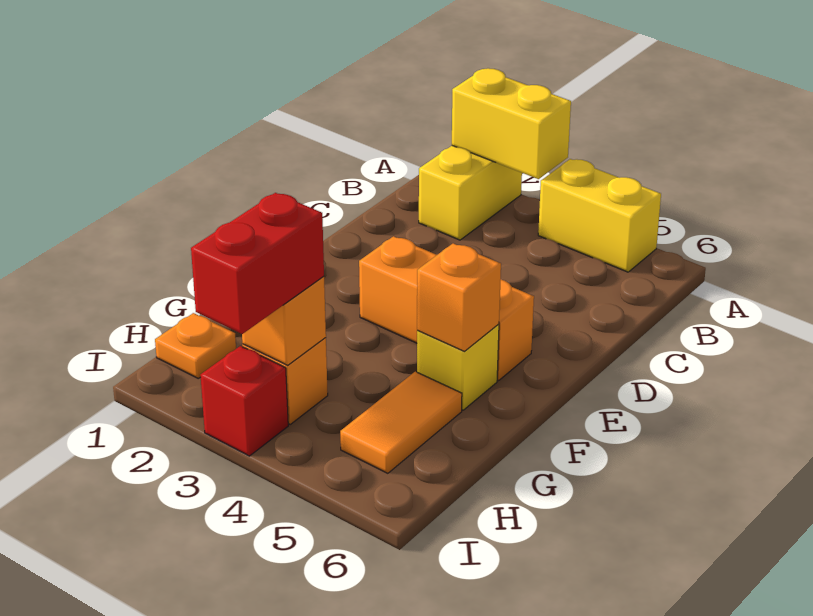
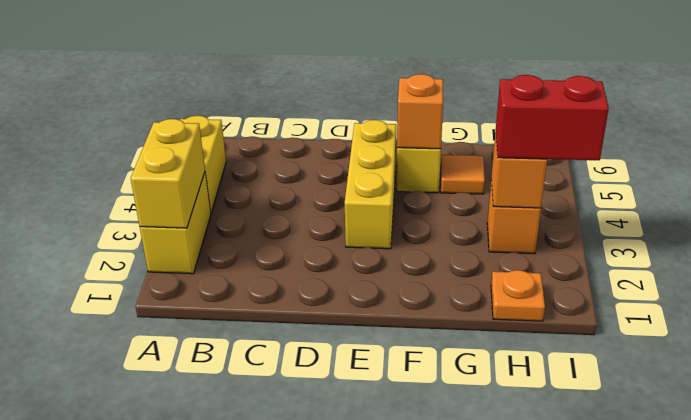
yellow 1x2 brick [419,146,522,240] -> yellow 1x2 brick turned to [140,173,211,274]
orange 1x3 brick [359,236,534,380] -> yellow 1x3 brick [345,120,396,249]
orange 1x2 tile [340,372,462,473] -> orange 1x1 tile [441,155,485,194]
red 1x1 brick [200,346,288,456] -> none

